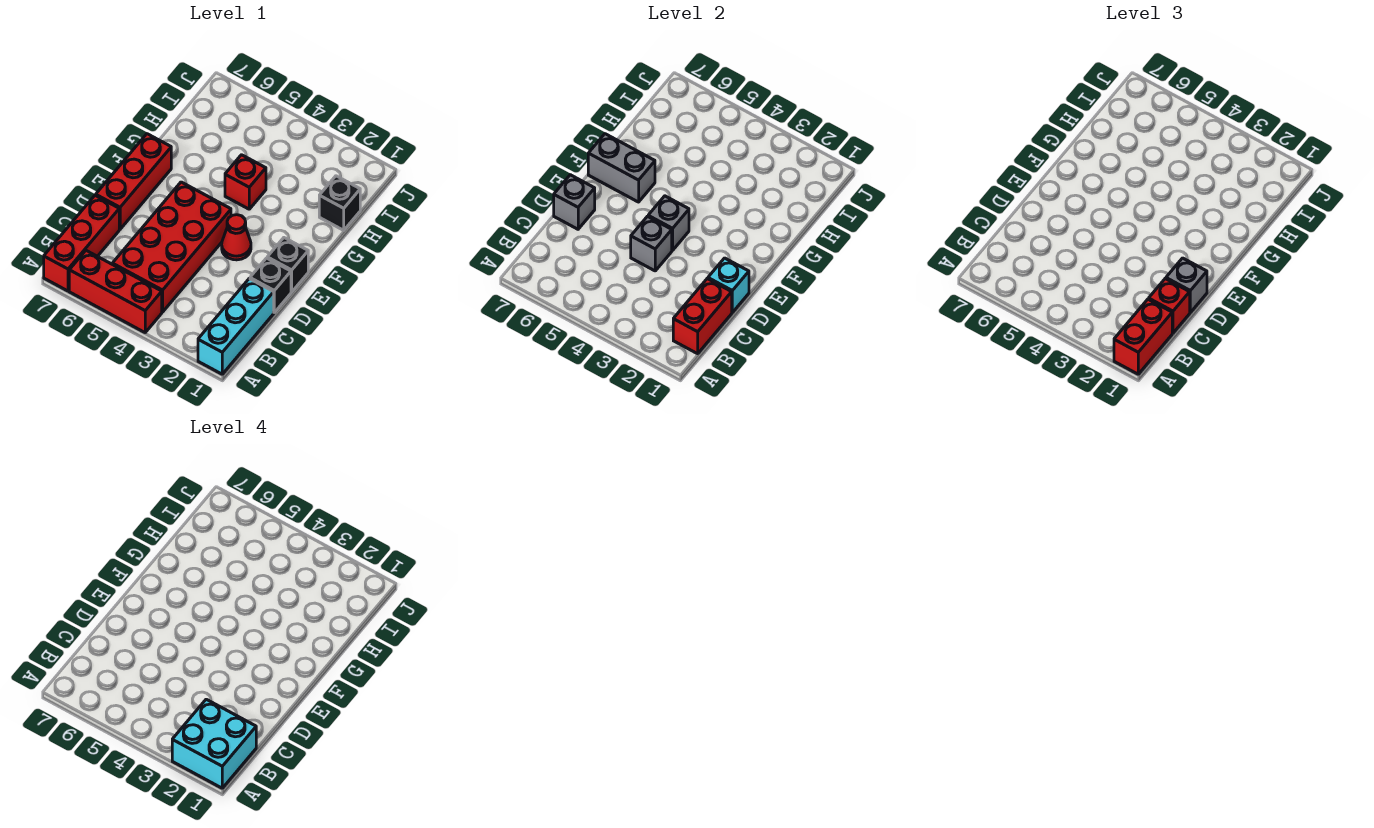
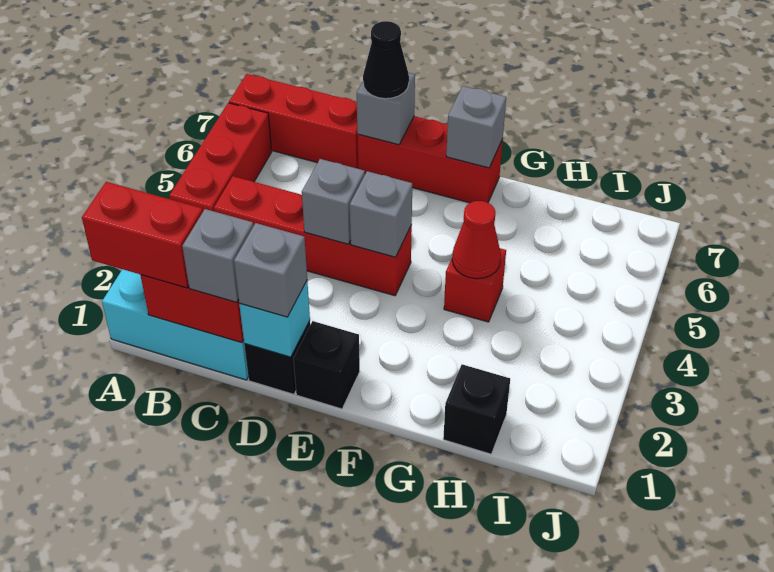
cyan 2x2 brick [172,699,256,788] -> none
red 2x4 brick [112,182,231,312] -> red 1x4 brick [214,176,412,296]
red 1x1 brick [1149,279,1190,333] -> grey 1x1 brick [182,209,253,302]
none -> black 1x1 cone [363,21,409,99]
red 1x1 cone [222,215,251,260] -> red 1x1 cone moved to [452,201,501,279]
grey 1x2 brick [588,134,655,202] -> grey 1x1 brick [446,86,506,168]

